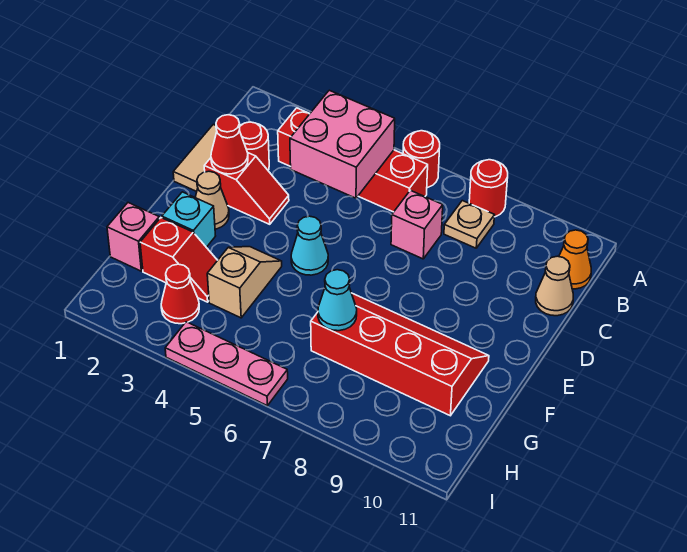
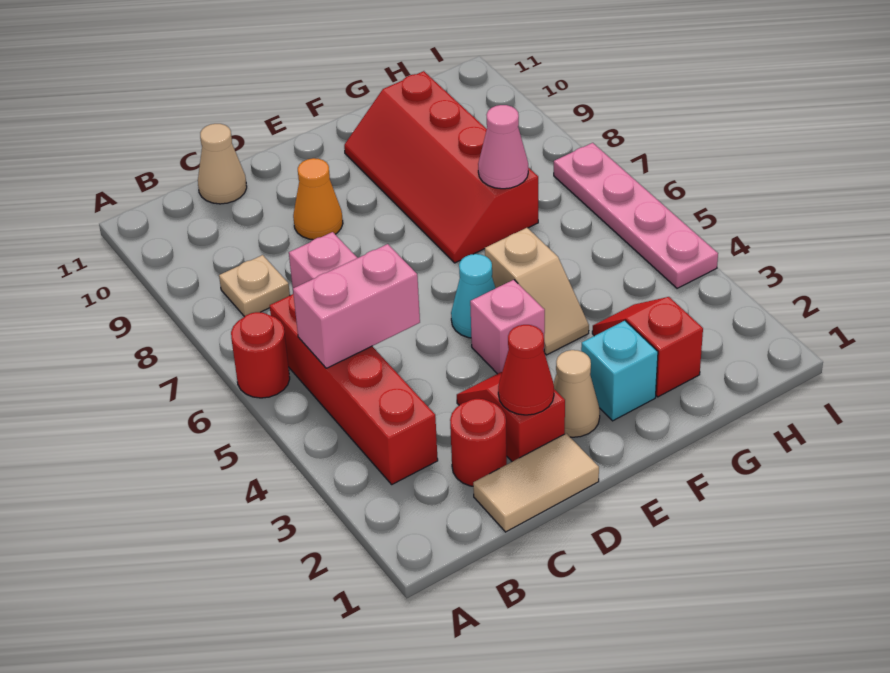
red 1x1 round brick [469,160,508,217] -> none
pink 2x2 brick [290,90,395,198] -> pink 1x2 brick [293,244,420,368]
orange 1x1 cone [559,230,591,289] -> orange 1x1 cone moved to [293,158,343,240]
tan 1x2 slope [207,247,282,318] -> tan 1x2 slope turned to [485,228,589,355]
pink 1x1 brick [107,203,159,271] -> pink 1x1 brick moved to [470,280,545,374]
cyan 1x1 cone [318,270,357,331] -> pink 1x1 cone [478,105,528,189]
red 1x1 cone [161,264,199,324] -> none
pink 1x3 plate [165,322,288,406] -> pink 1x4 plate [554,143,718,288]

